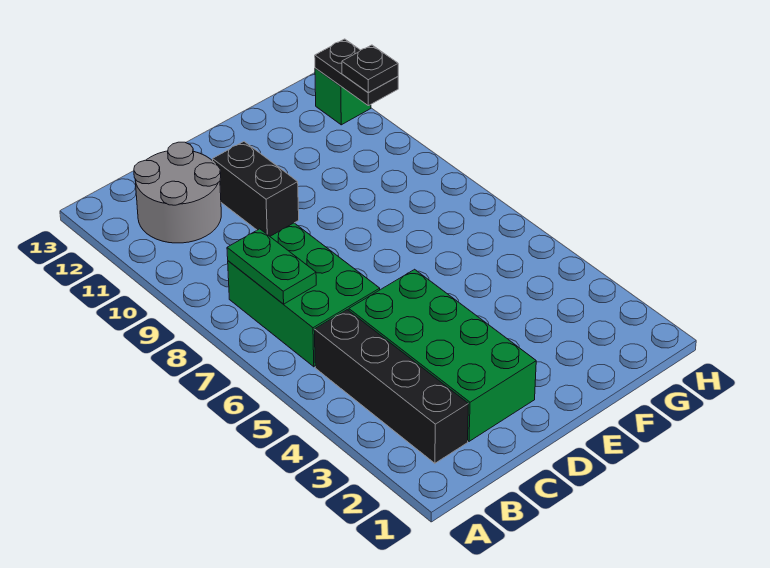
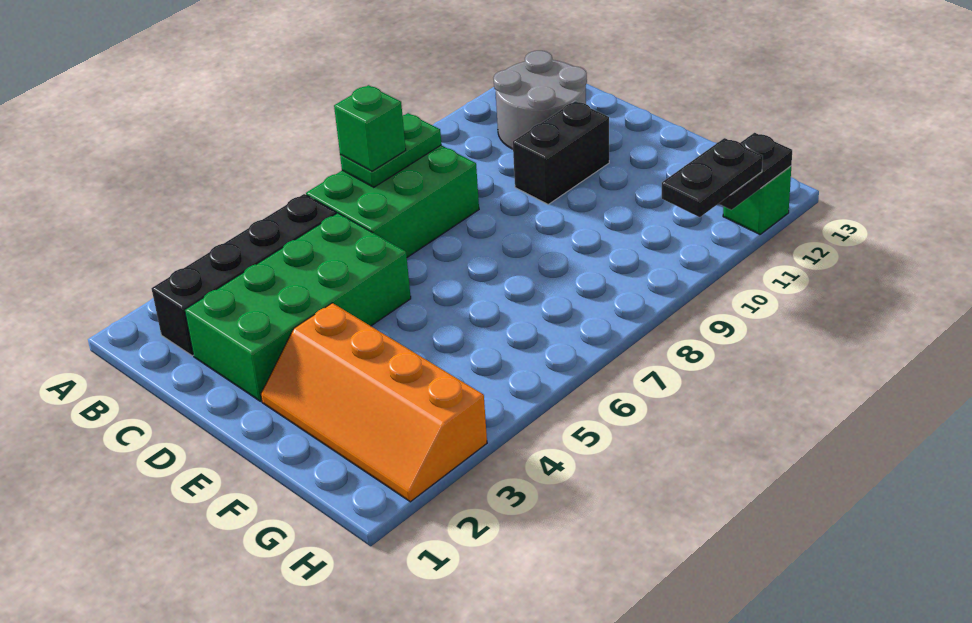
none -> green 1x1 brick [334,85,406,171]
none -> orange 2x4 slope [261,303,487,502]
black 1x1 plate [342,45,398,93] -> black 1x2 plate [662,138,763,217]

